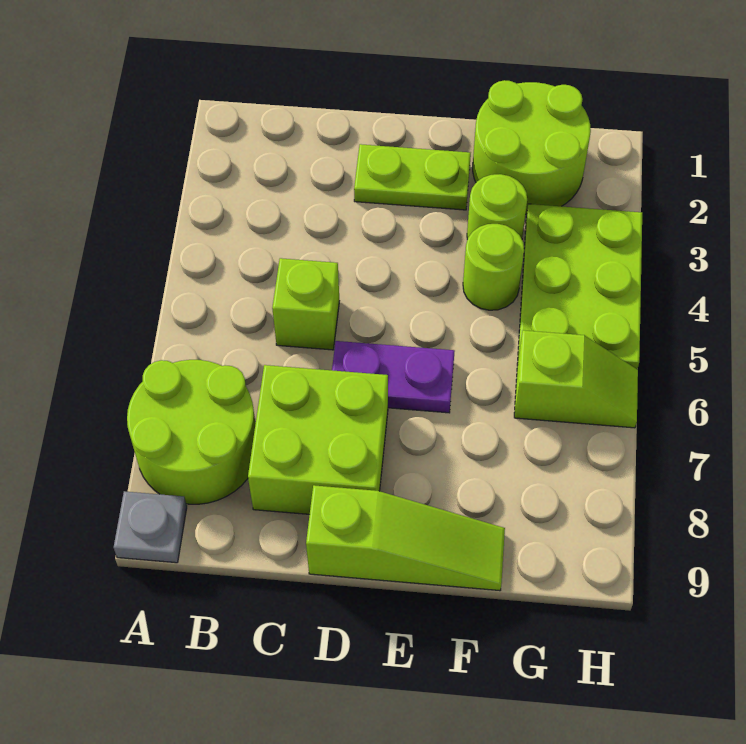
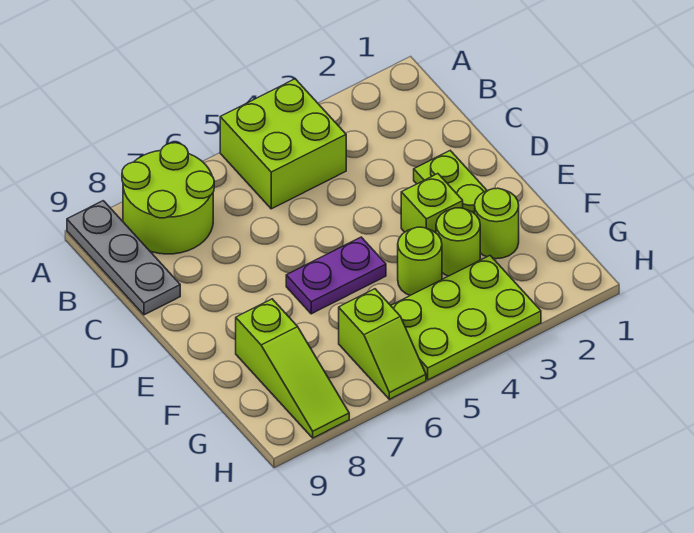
grey 1x1 plate [114,491,187,563] -> grey 1x3 plate [67,201,180,315]
lime 1x1 brick [272,258,339,350] -> lime 1x1 brick moved to [401,174,463,233]
lime 2x2 brick [248,365,388,514] -> lime 2x2 brick moved to [220,79,346,209]
purple 1x2 plate [332,341,455,413] -> purple 1x2 plate turned to [286,237,386,314]
lime 1x3 slope [306,485,505,591] -> lime 1x3 slope moved to [236,299,349,438]
lime 2x2 round brick [473,80,591,214] -> lime 1x1 round brick [475,188,519,259]

